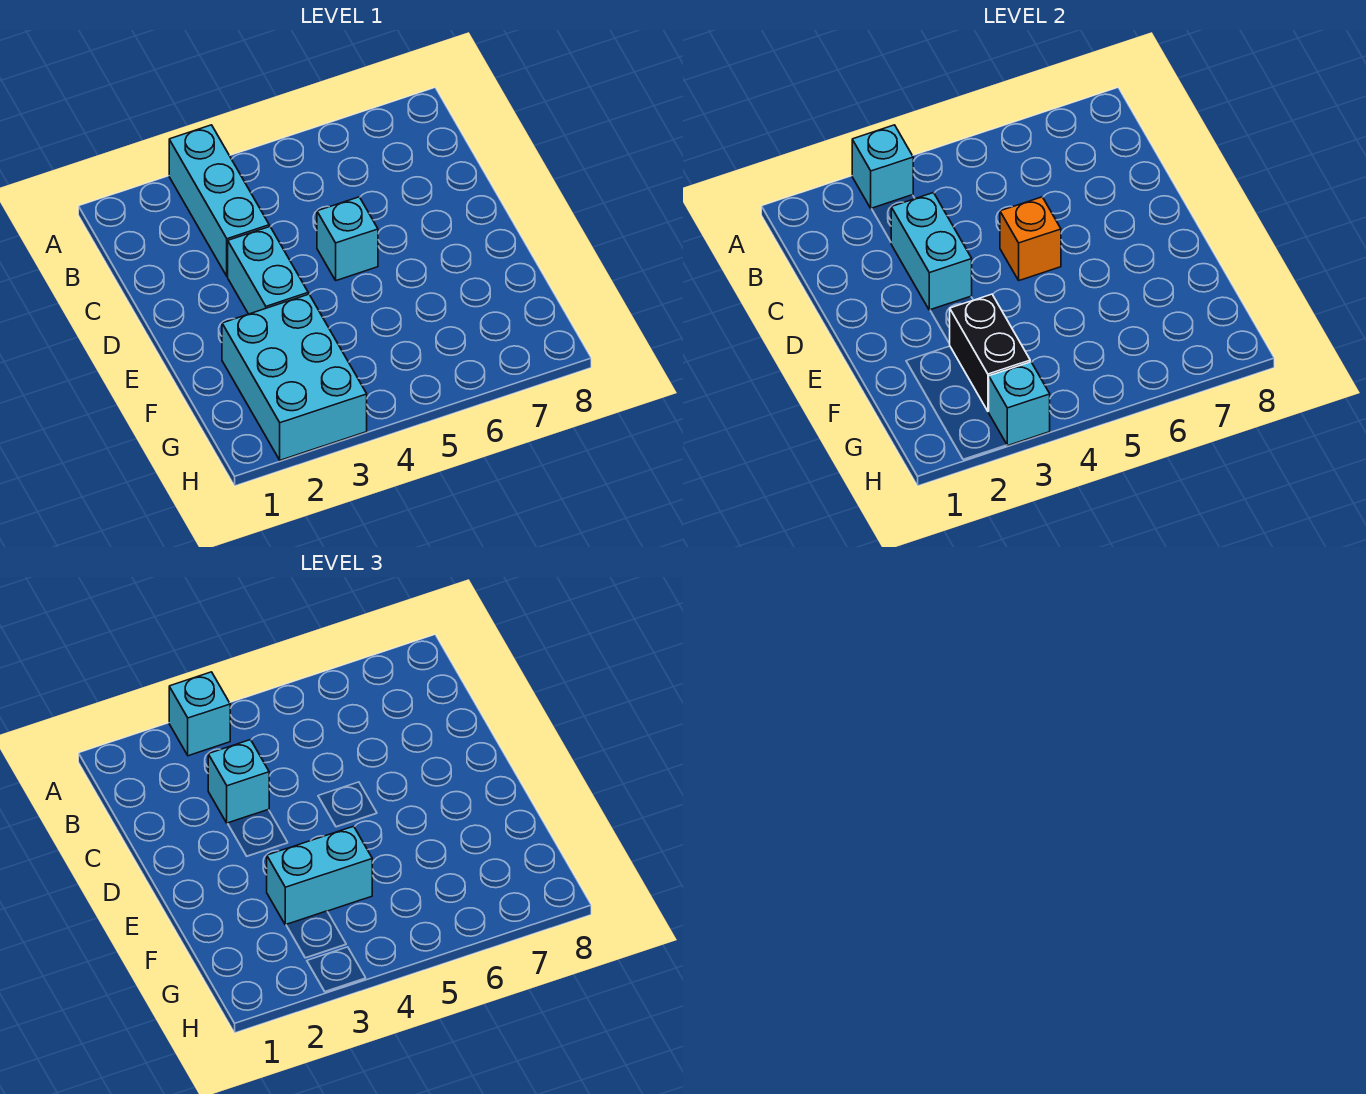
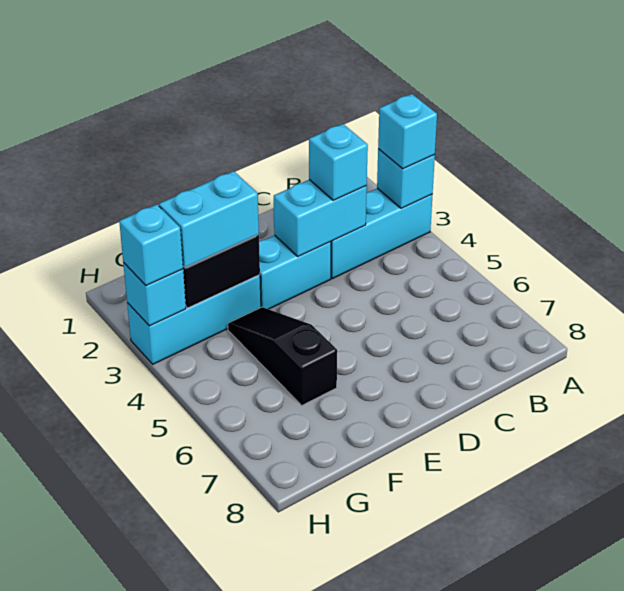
cyan 1x1 brick [317,197,378,280] -> cyan 1x1 brick moved to [119,204,183,285]
orange 1x1 brick [1000,197,1061,280] -> none
cyan 2x3 brick [222,294,367,460] -> cyan 1x3 brick [127,275,261,364]
cyan 1x2 brick [267,826,372,925] -> cyan 1x2 brick turned to [159,171,259,268]
none -> black 1x3 slope [228,307,337,405]

